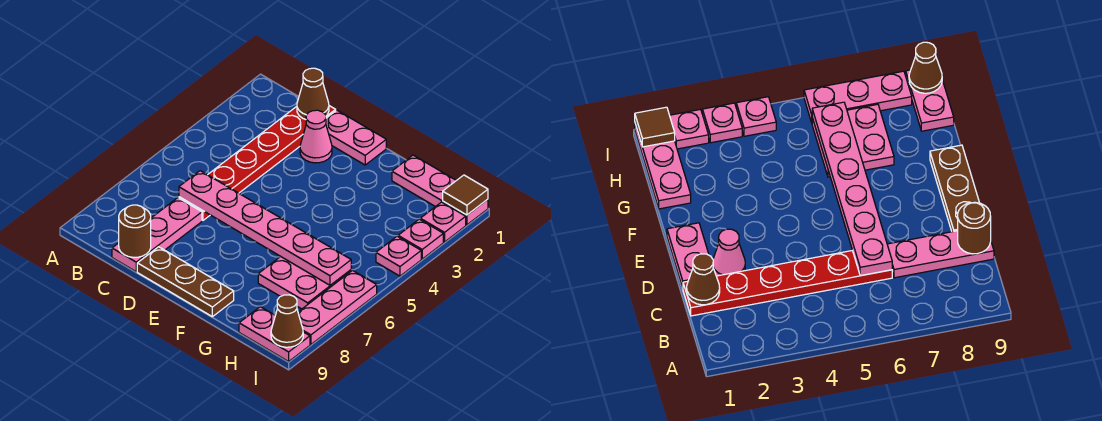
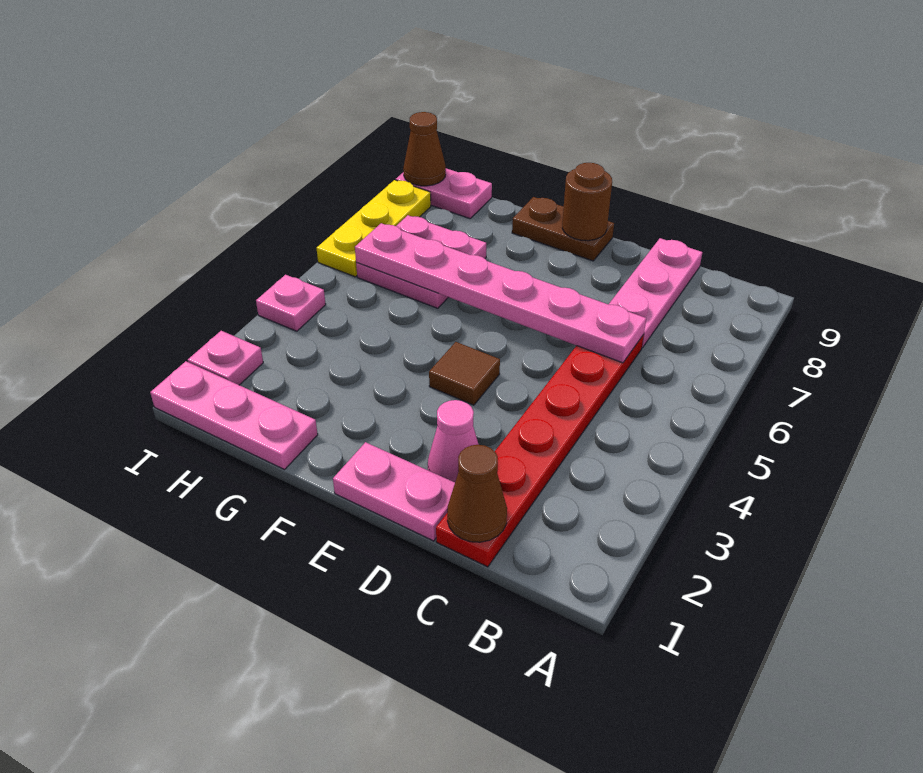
brown 1x1 round brick [119,205,151,257] -> brown 1x1 round brick moved to [562,163,612,241]
brown 1x3 plate [137,247,234,317] -> brown 1x2 plate [512,197,614,261]
brown 1x1 tile [443,175,488,215] -> brown 1x1 tile moved to [429,342,500,405]
pink 1x1 plate [398,219,443,259] -> none
pink 1x3 plate [298,271,377,344] -> yellow 1x3 plate [317,180,431,277]

